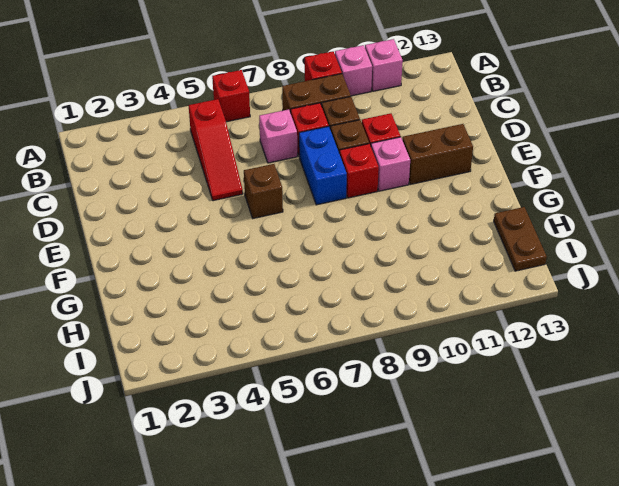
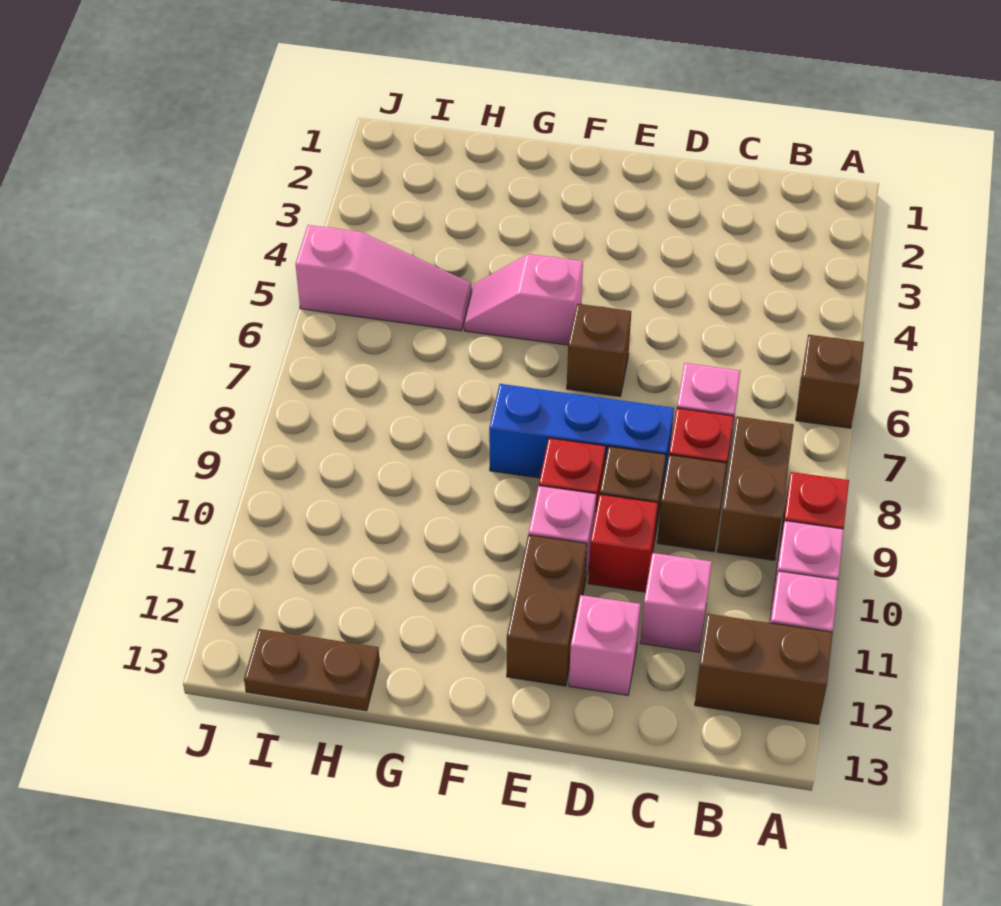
red 1x1 brick [212,70,250,122] -> brown 1x1 brick [796,335,864,428]
none -> brown 1x2 brick [695,614,833,724]
red 1x3 slope [189,99,243,201] -> none
none -> pink 1x1 brick [640,553,712,652]
blue 1x2 brick [299,126,347,205] -> blue 1x3 brick [489,384,674,486]
none -> pink 1x1 brick [569,595,640,695]
none -> pink 1x2 slope [464,254,583,345]
none -> pink 1x3 slope [296,225,472,331]

